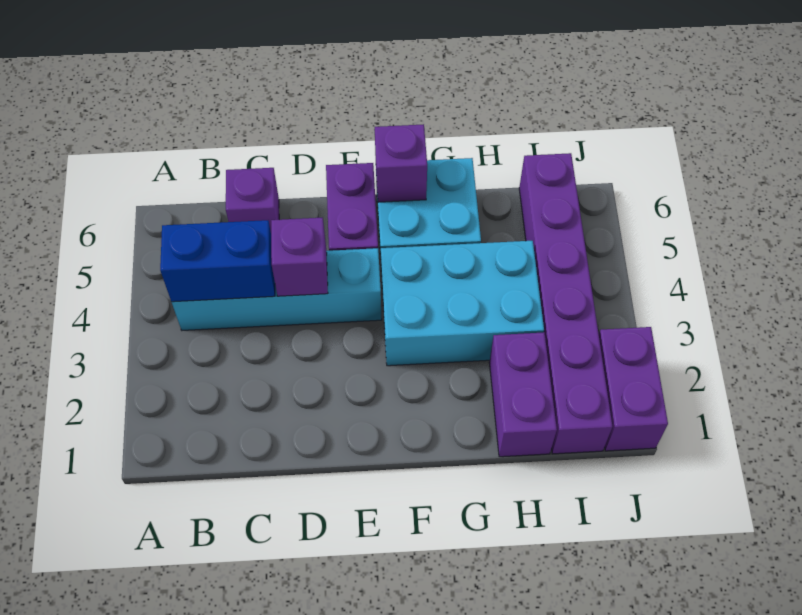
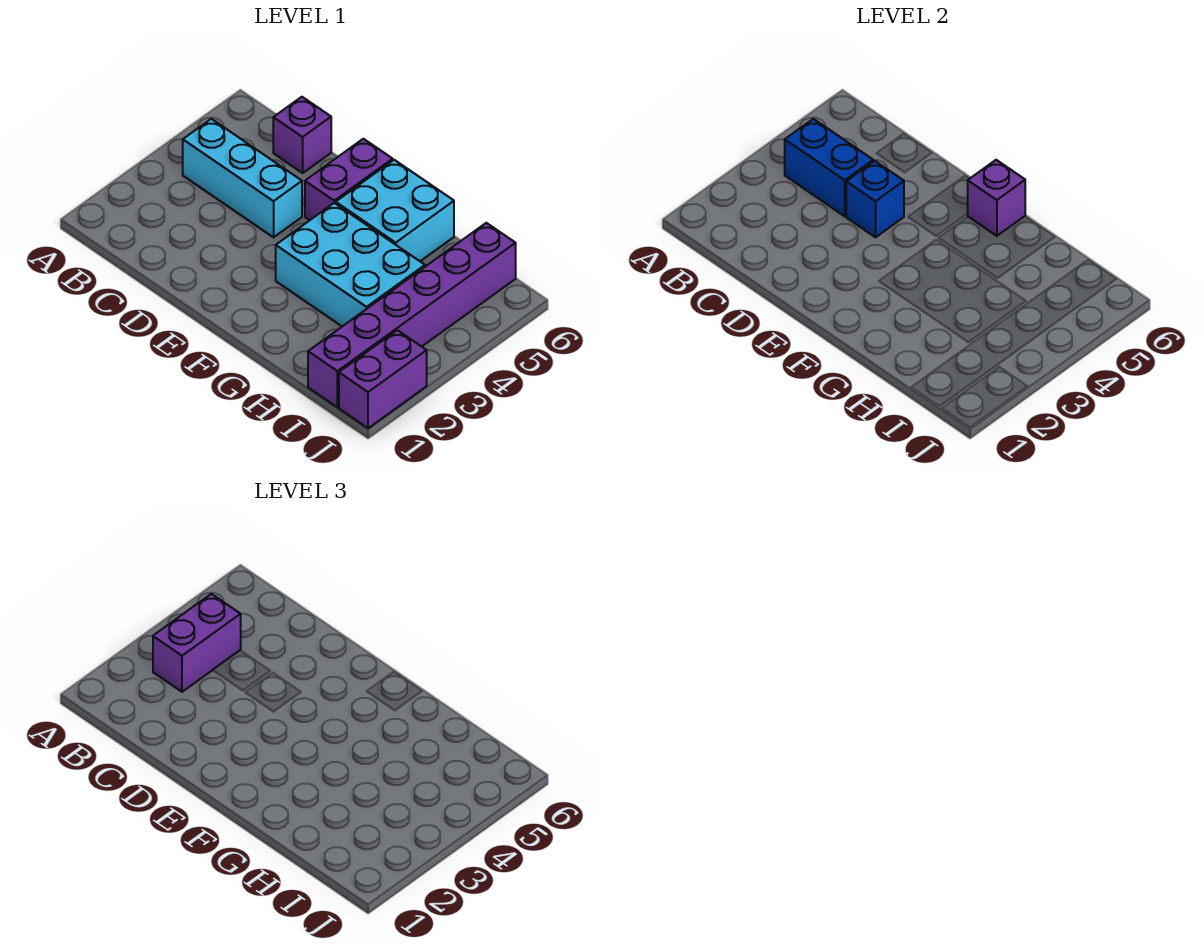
cyan 1x4 brick [172,248,382,330] -> cyan 1x3 brick [183,119,302,237]
purple 1x1 brick [271,218,328,296] -> blue 1x1 brick [846,161,904,237]
purple 1x2 brick [489,332,557,457] -> purple 1x2 brick moved to [153,594,241,692]

